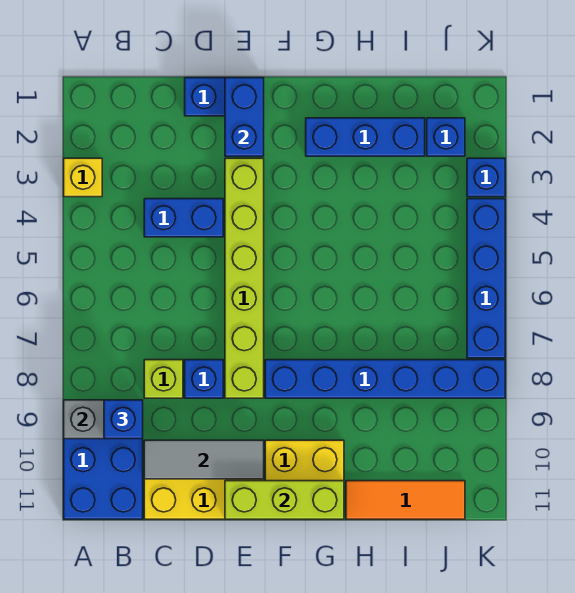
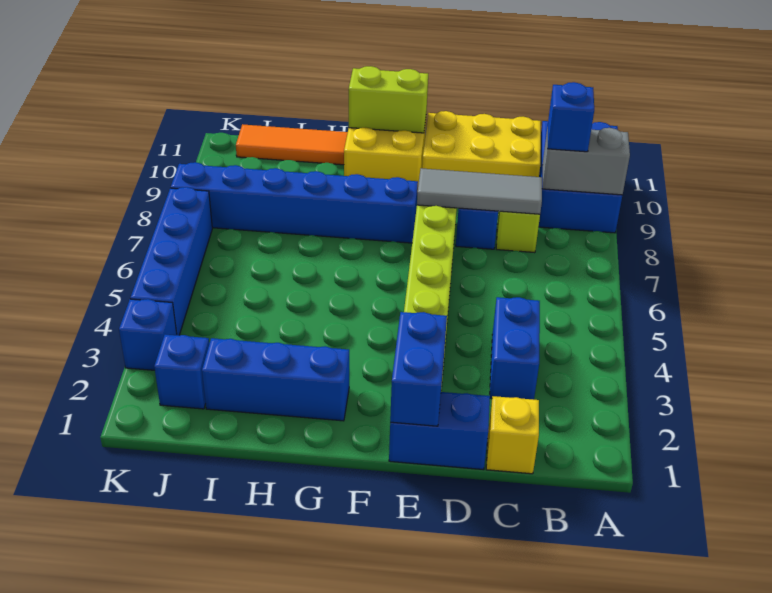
yellow 1x1 brick [64,158,102,197] -> yellow 1x1 brick moved to [486,396,539,474]
blue 1x2 brick [144,199,223,237] -> blue 1x2 brick turned to [490,297,540,400]
grey 1x3 tile [144,440,264,479] -> grey 1x3 tile moved to [417,168,542,214]
lime 1x3 brick [225,481,344,519] -> lime 1x2 brick [349,66,428,133]

